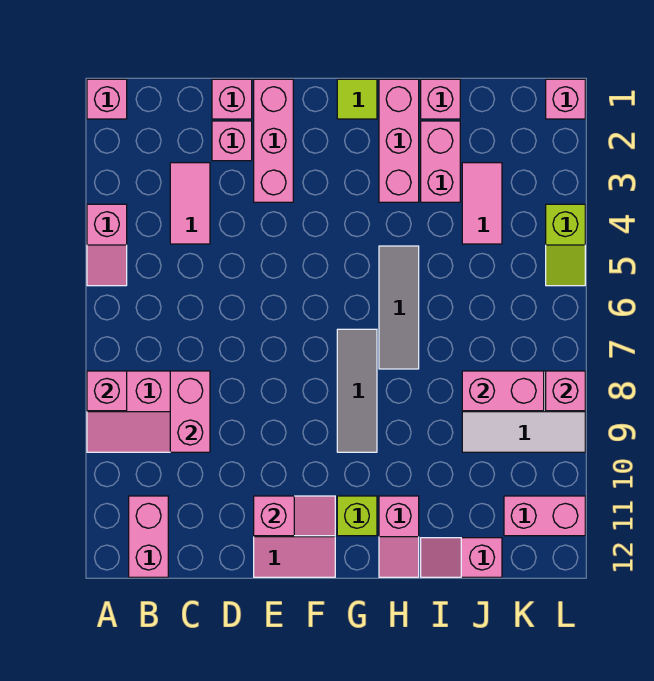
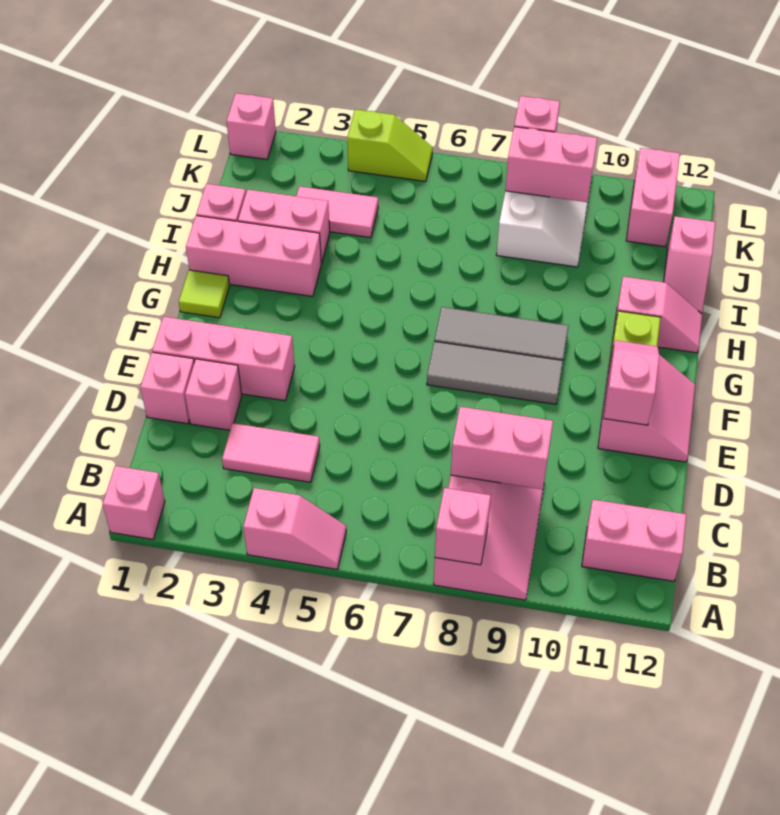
grey 1x3 tile [379,246,419,369] -> grey 1x3 tile moved to [427,341,563,404]
pink 1x2 brick [462,371,544,411] -> pink 1x2 brick turned to [505,127,597,202]

